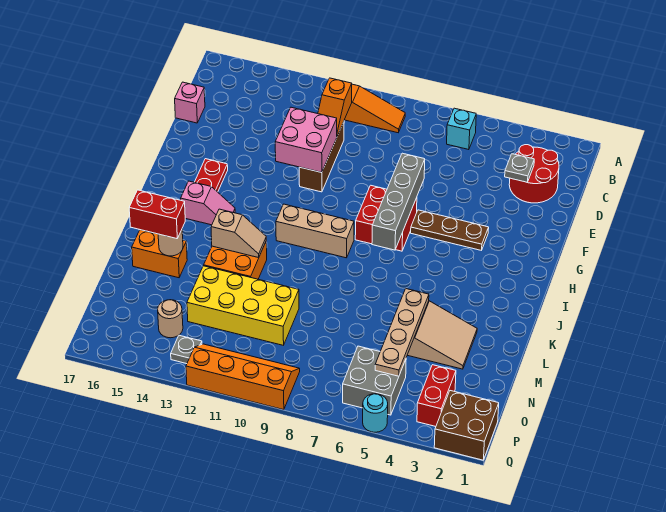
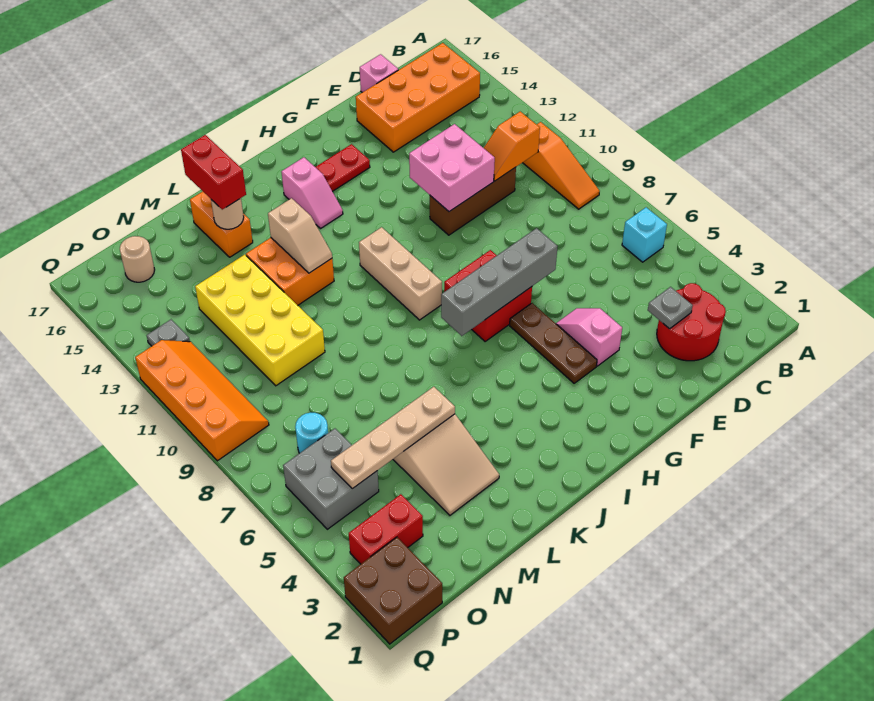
none -> orange 2x4 brick [356,43,480,152]
none -> pink 1x2 slope [556,308,622,366]
tan 1x1 round brick [158,300,183,338] -> tan 1x1 round brick moved to [120,236,155,282]
cyan 1x1 round brick [363,394,388,432] -> cyan 1x1 round brick moved to [295,412,328,453]

